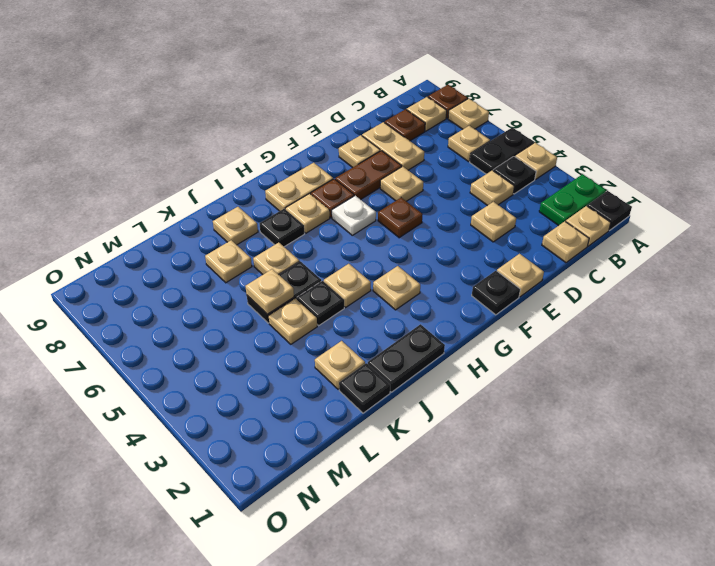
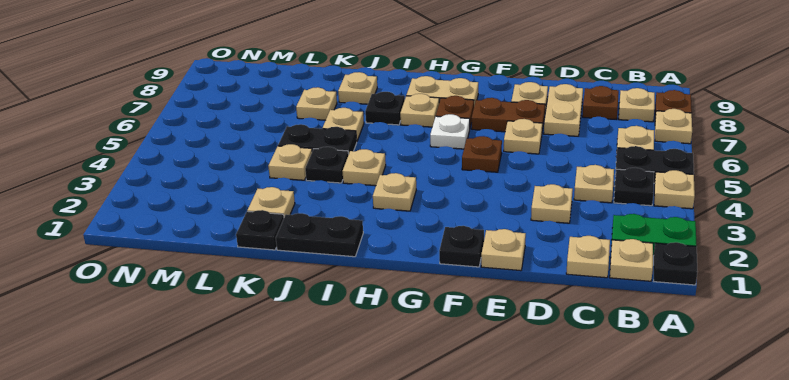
tan 1x1 plate [245,269,294,314] -> none

